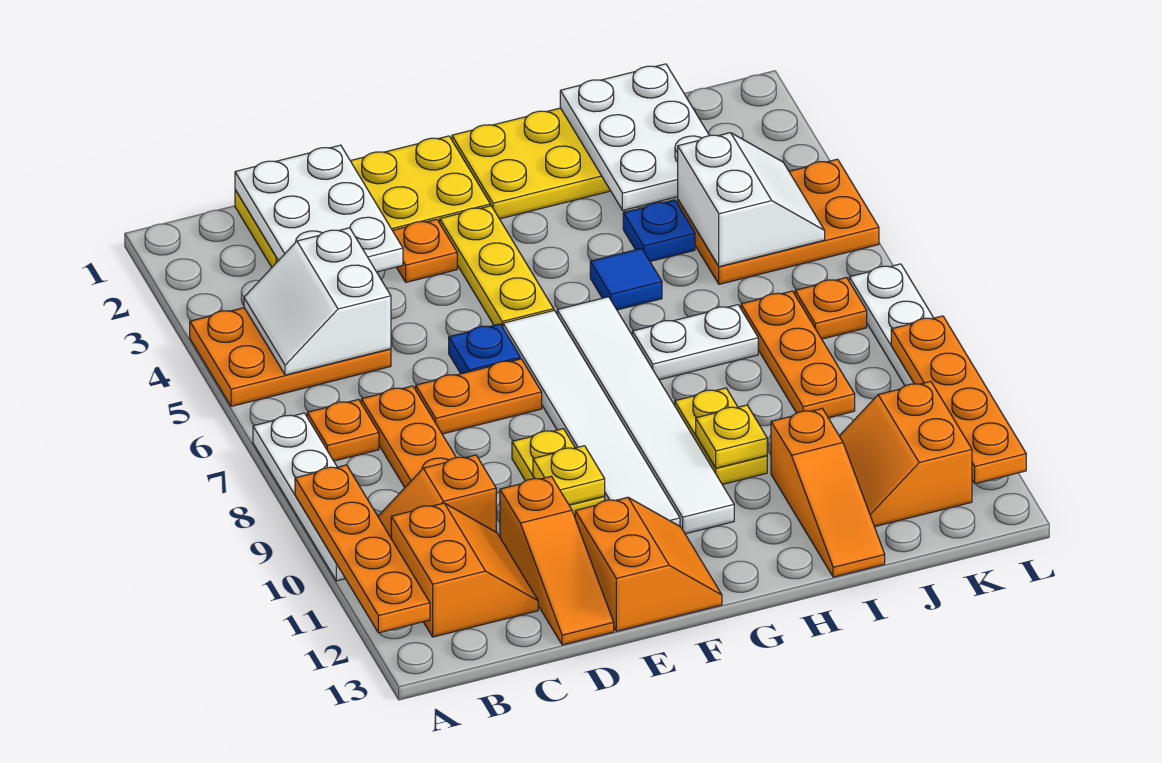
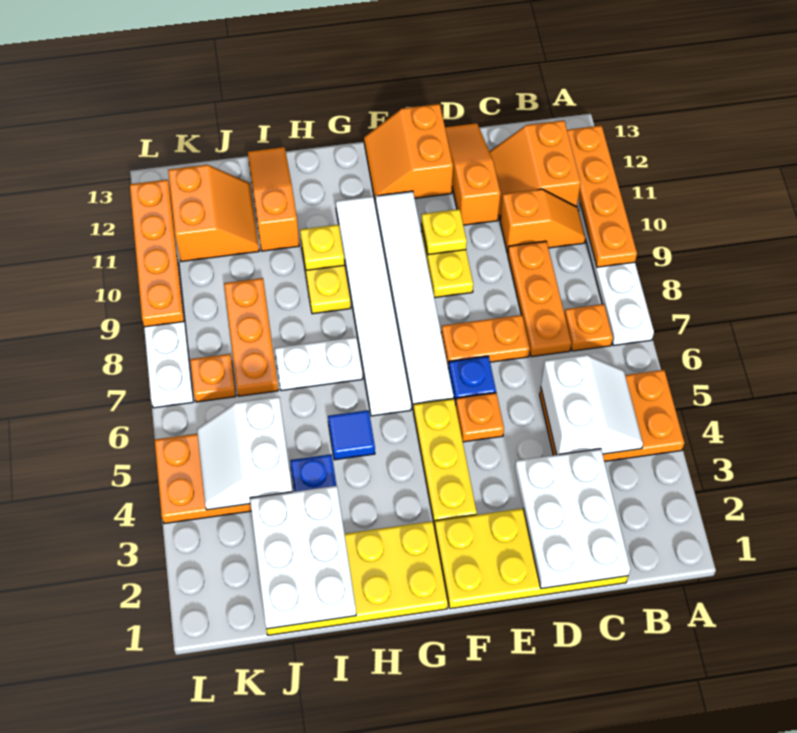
orange 1x1 plate [393,219,457,282] -> orange 1x1 plate moved to [455,393,504,442]

